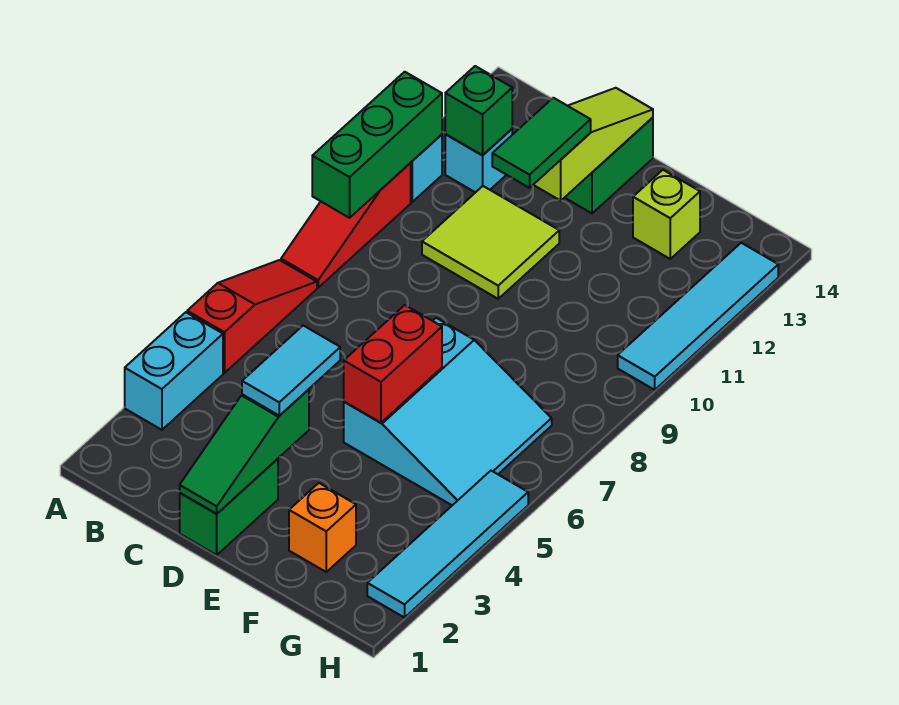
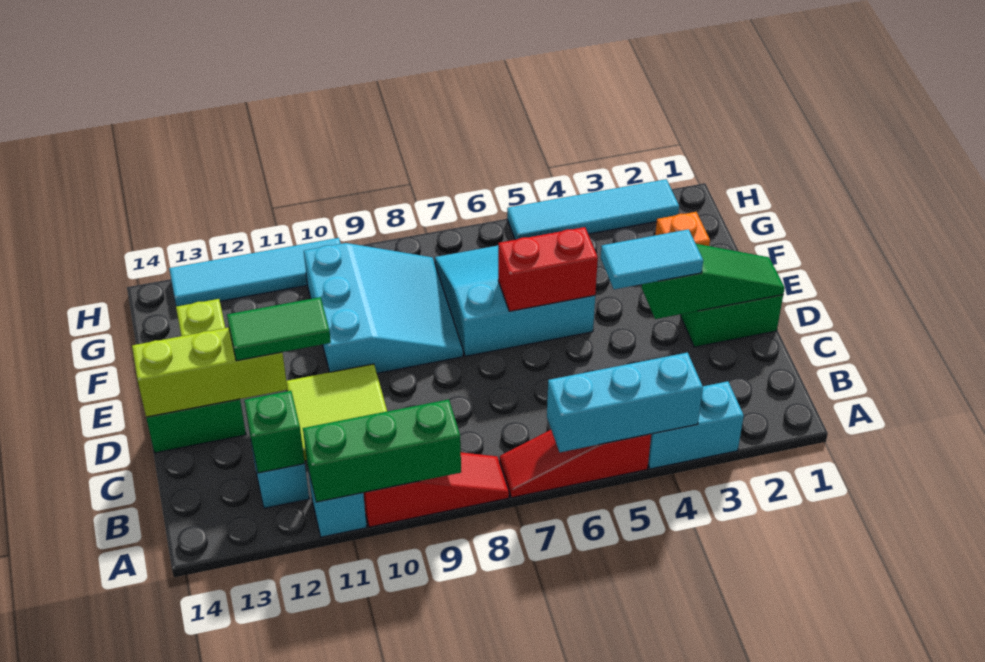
none -> cyan 1x3 brick [547,353,703,452]
lime 1x3 slope [534,88,653,201] -> lime 1x3 brick [132,328,288,417]
none -> cyan 3x3 slope [304,243,463,373]

